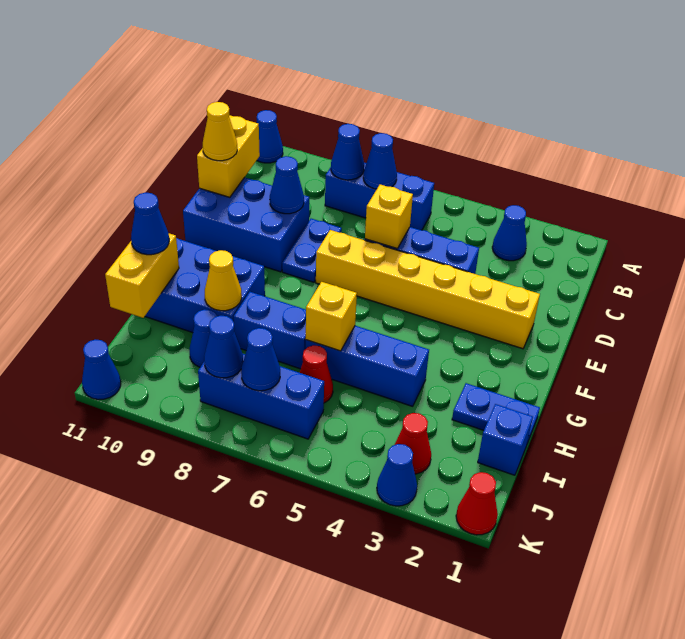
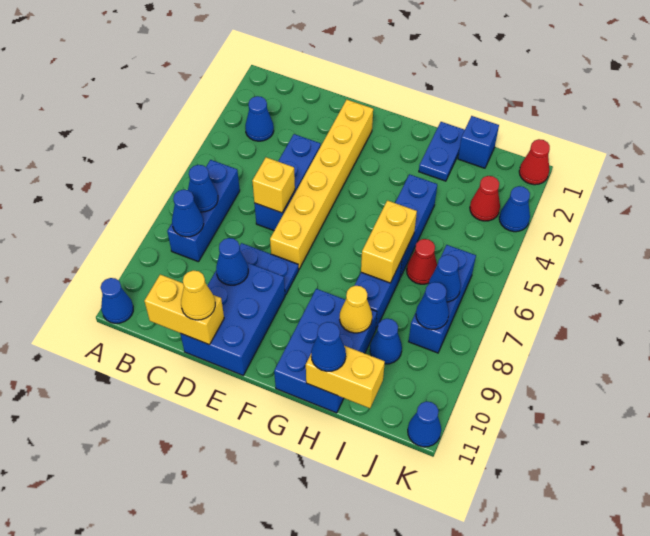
yellow 1x1 brick [306,282,357,351] -> yellow 1x2 brick [361,200,417,283]

